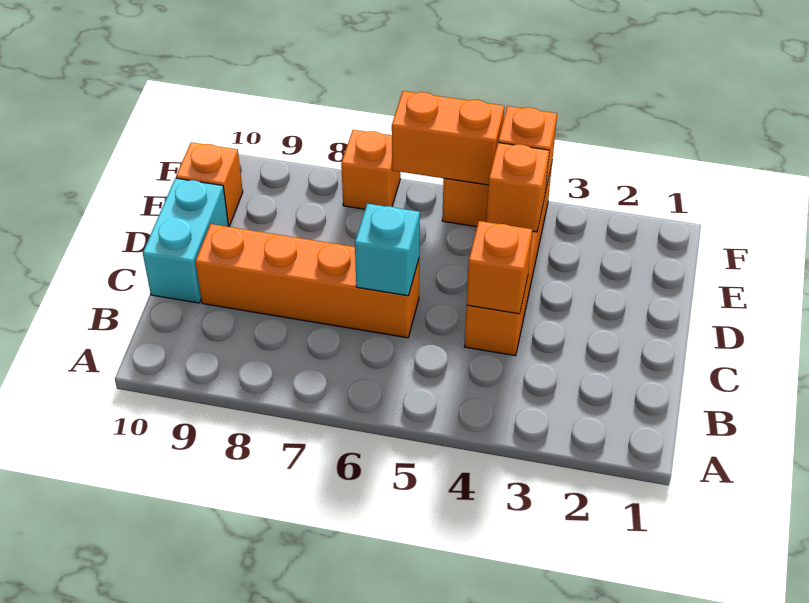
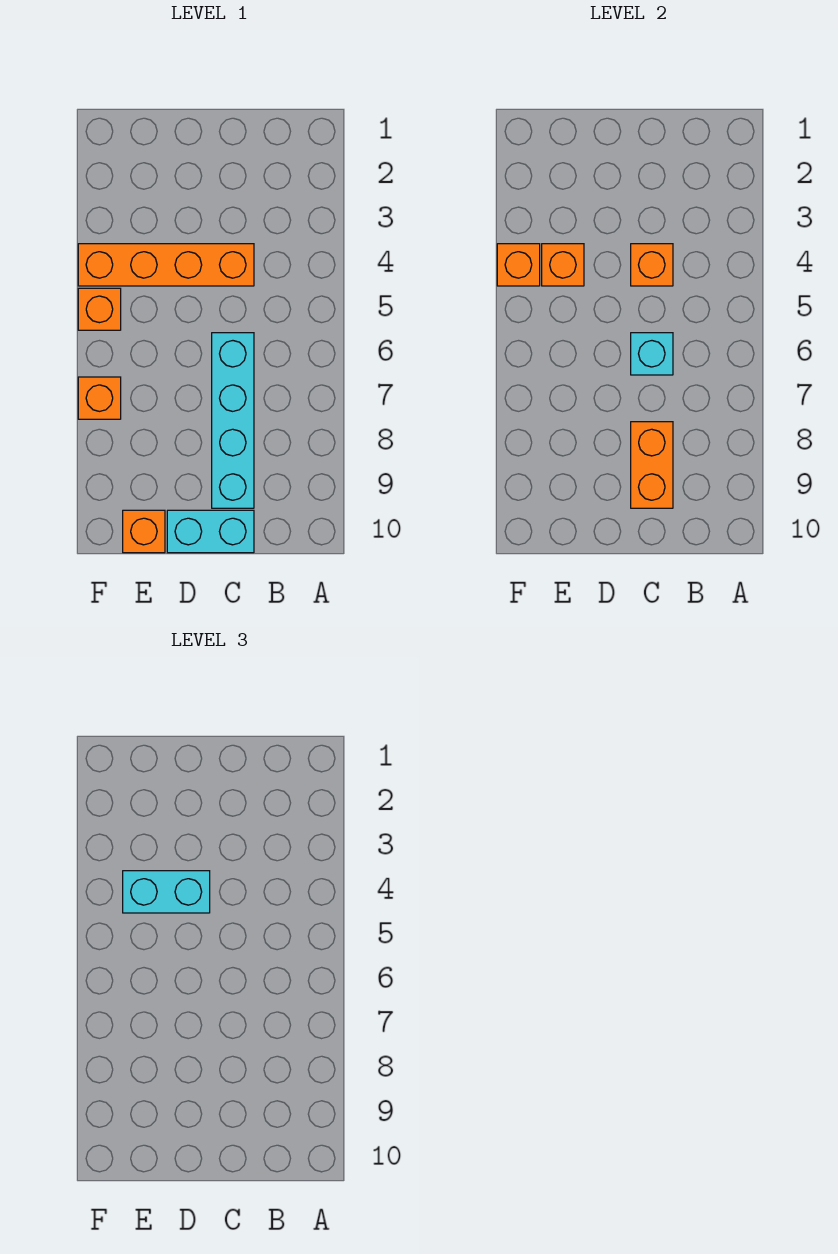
orange 1x4 brick [195,224,419,338] -> cyan 1x4 brick [212,333,254,508]
none -> cyan 1x2 brick [123,871,210,913]
orange 1x2 brick [392,91,504,185] -> orange 1x2 brick moved to [631,422,673,508]

